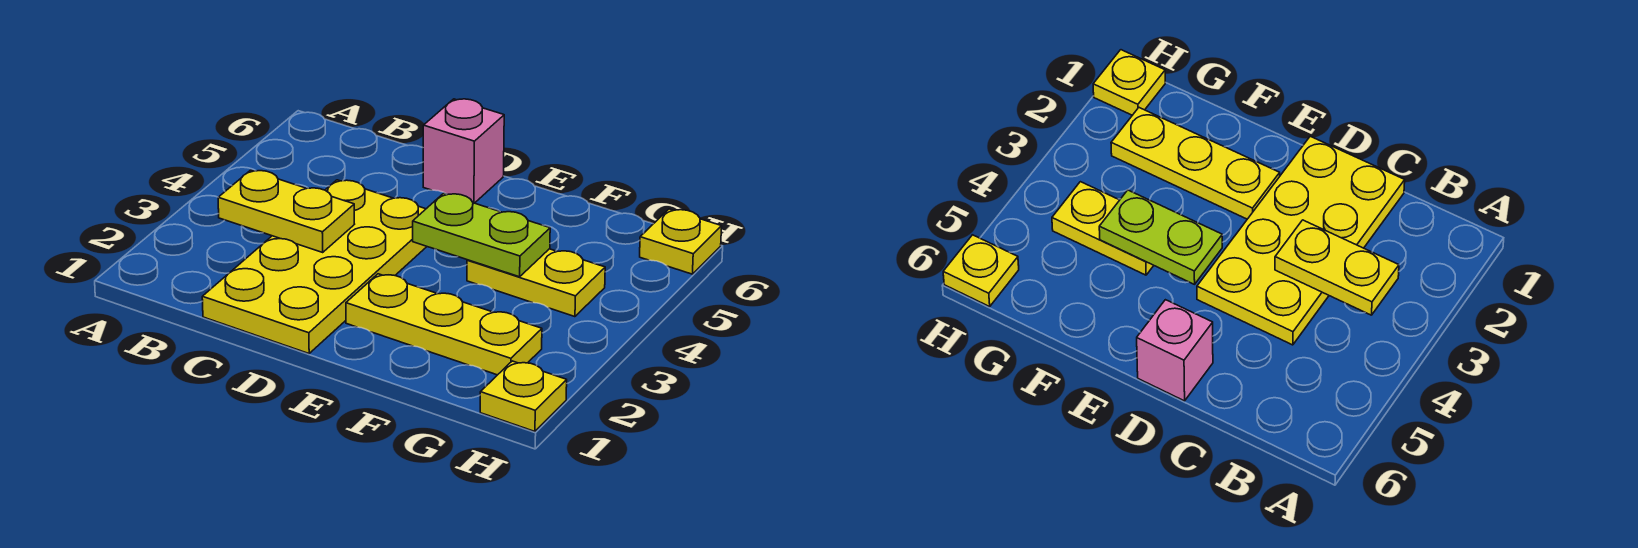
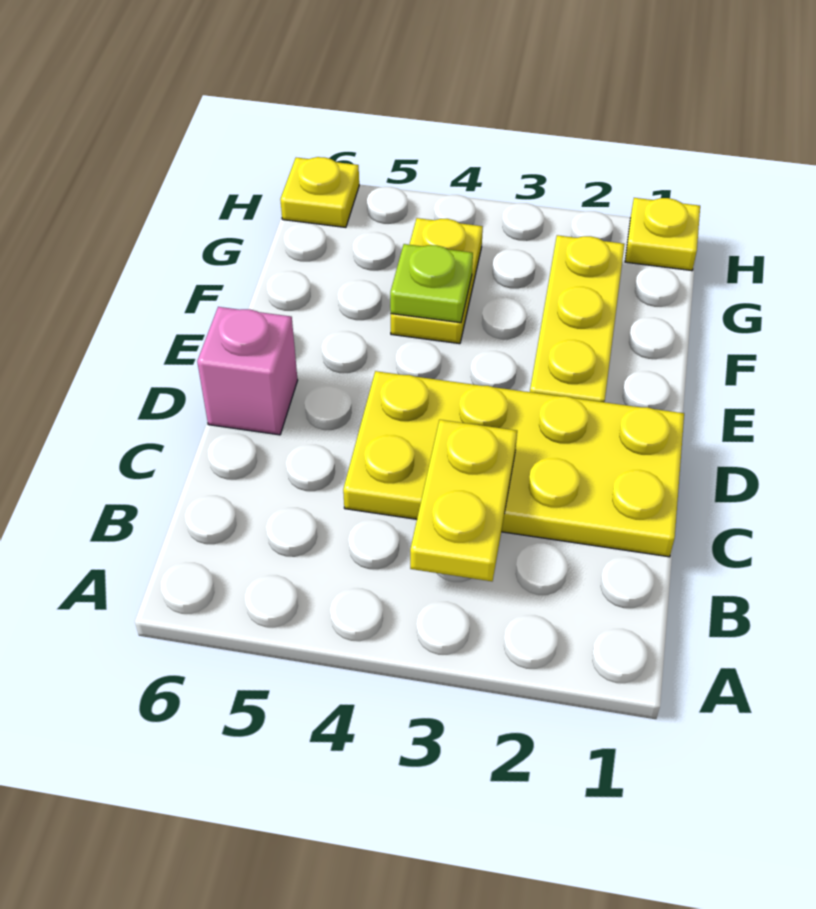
lime 1x2 plate [413,193,550,277] -> lime 1x1 plate [390,244,473,323]

